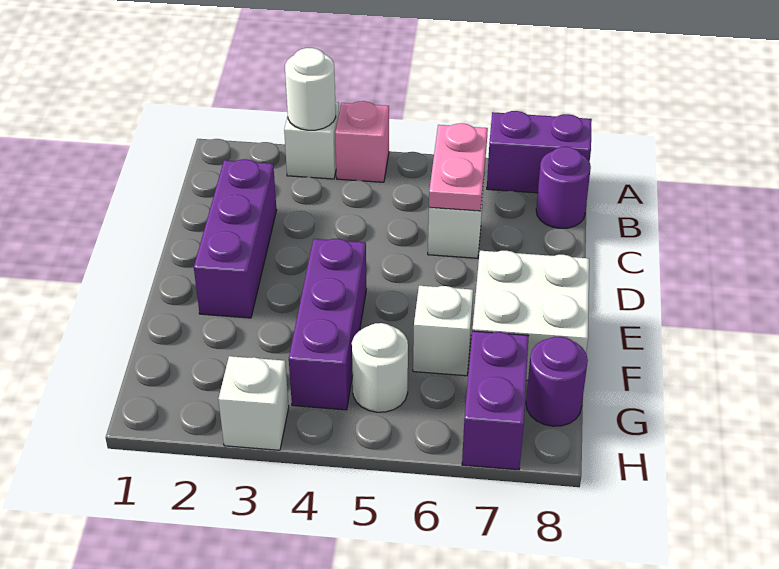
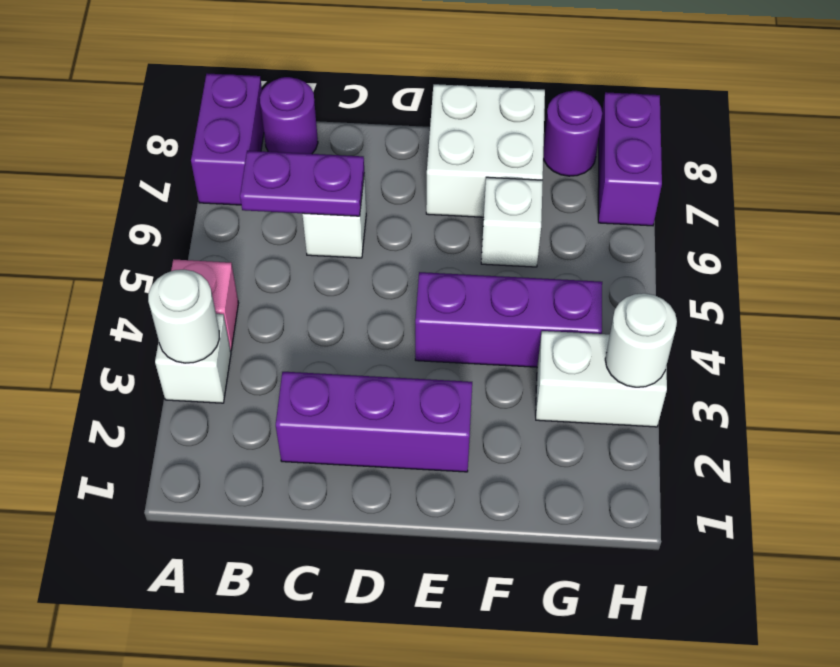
pink 1x2 plate [429,123,488,211] -> purple 1x2 plate [240,151,364,216]
white 1x1 round brick [352,323,408,412] -> white 1x1 round brick moved to [605,293,677,387]
purple 1x2 brick [462,331,529,470] -> purple 1x2 brick turned to [598,92,662,226]
white 1x1 brick [218,356,289,450] -> white 1x2 brick [536,331,667,427]

